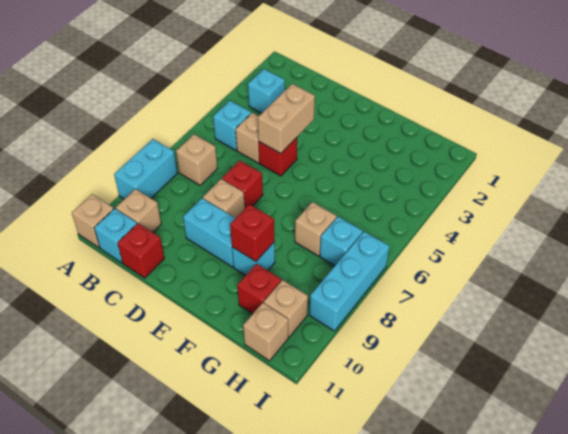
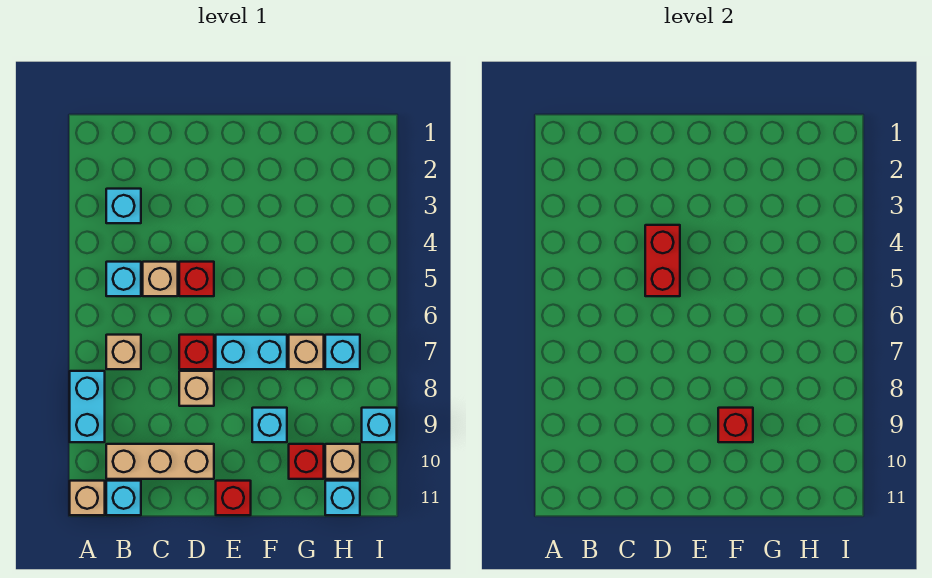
tan 1x1 brick [116,189,161,232] -> tan 1x3 brick [106,444,214,479]
red 1x1 brick [118,223,164,278] -> red 1x1 brick moved to [216,481,251,515]
tan 1x2 brick [258,84,315,154] -> red 1x2 brick [645,225,680,296]
cyan 1x2 brick [183,198,236,267] -> cyan 1x2 brick moved to [216,335,287,369]
tan 1x1 brick [243,303,288,361] -> cyan 1x1 brick [325,481,360,515]
cyan 1x3 brick [309,232,389,331] -> cyan 1x1 brick [362,408,397,442]

